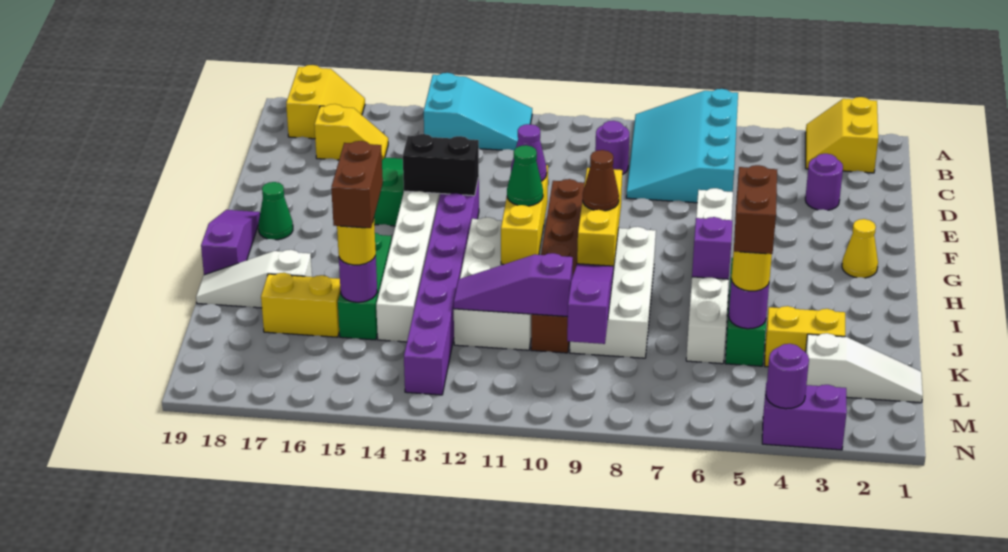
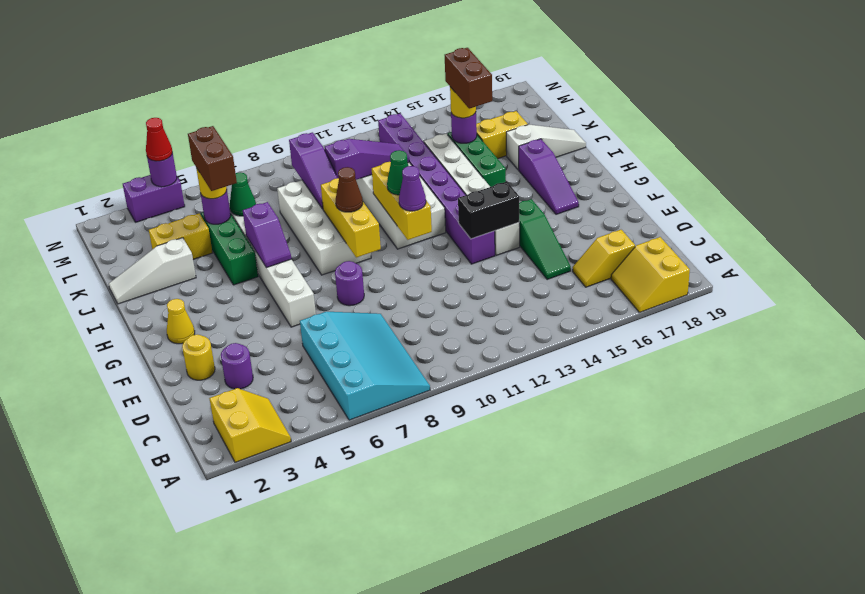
cyan 2x3 slope [424,73,532,150] -> none
purple 1x1 round brick [595,121,629,175] -> purple 1x1 round brick moved to [335,261,364,306]
none -> yellow 1x1 round brick [182,335,215,380]
brown 1x6 brick [531,179,585,353] -> none
green 1x1 cone [258,182,293,240] -> green 1x1 cone moved to [230,172,256,216]
purple 1x3 slope [201,210,260,275] -> purple 1x3 slope moved to [519,139,579,214]
white 1x3 slope [806,333,923,403] -> white 1x3 slope moved to [109,238,196,304]
none -> red 1x1 cone [146,118,172,161]

